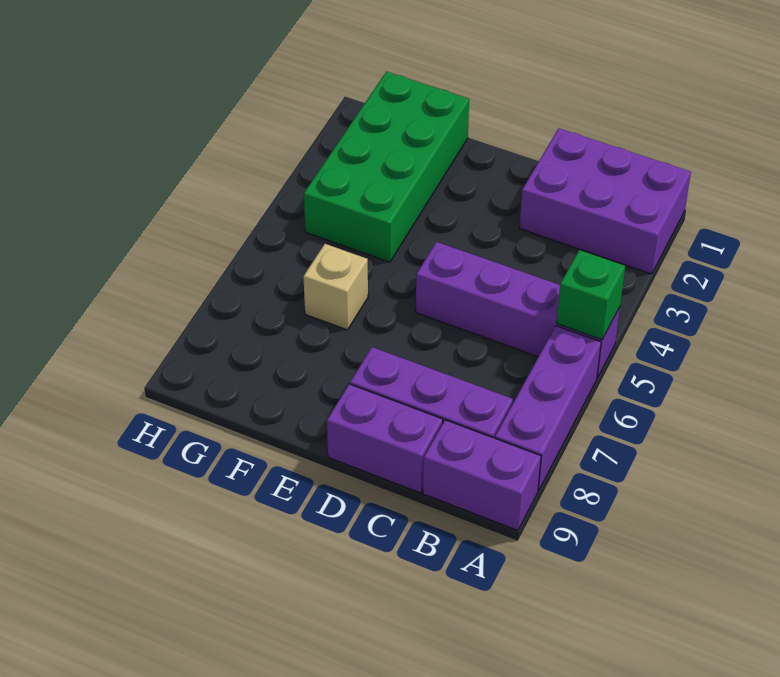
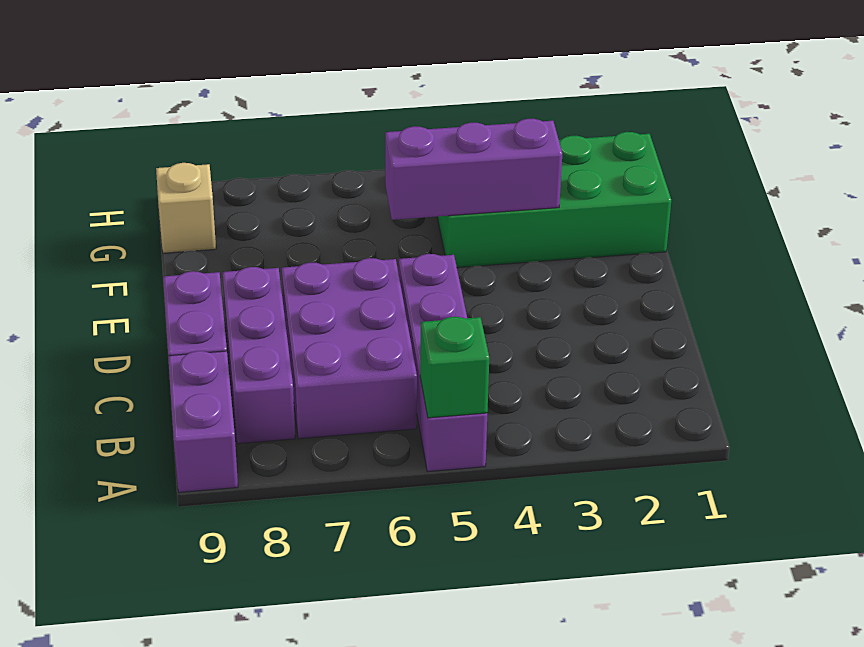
purple 2x3 brick [520,128,691,274] -> purple 2x3 brick moved to [282,258,417,439]
purple 1x3 brick [495,326,601,491] -> purple 1x3 brick moved to [385,119,562,220]
tan 1x1 brick [303,244,368,330] -> tan 1x1 brick moved to [156,163,216,253]

